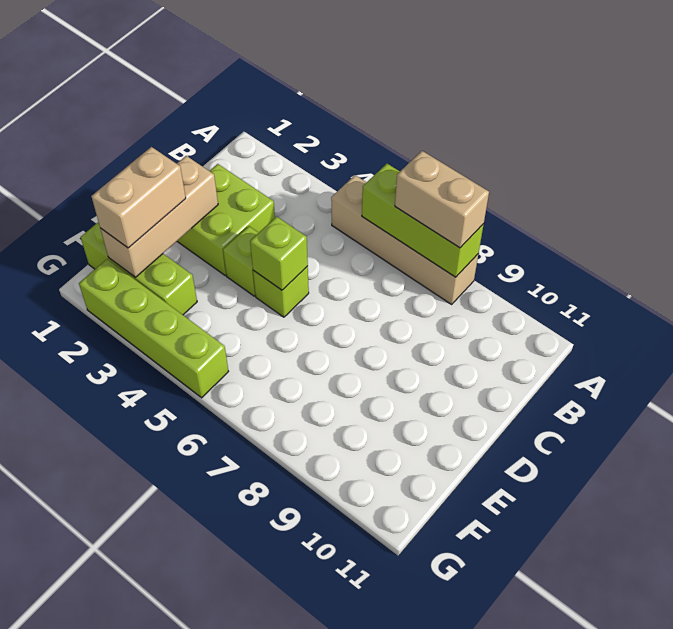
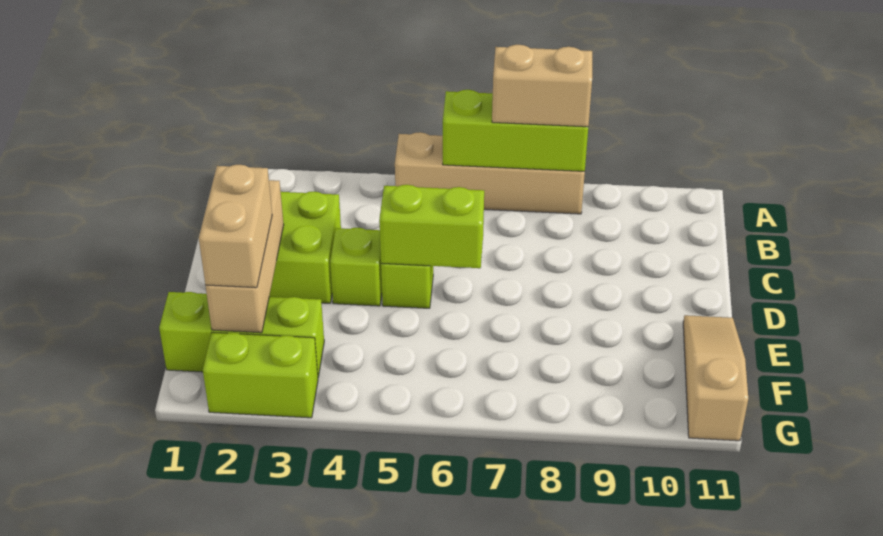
lime 1x1 brick [250,217,308,290] -> lime 1x2 brick [379,185,484,268]
none -> tan 1x3 slope [683,315,748,441]
lime 1x4 brick [79,259,229,398] -> lime 1x2 brick [203,332,318,418]

